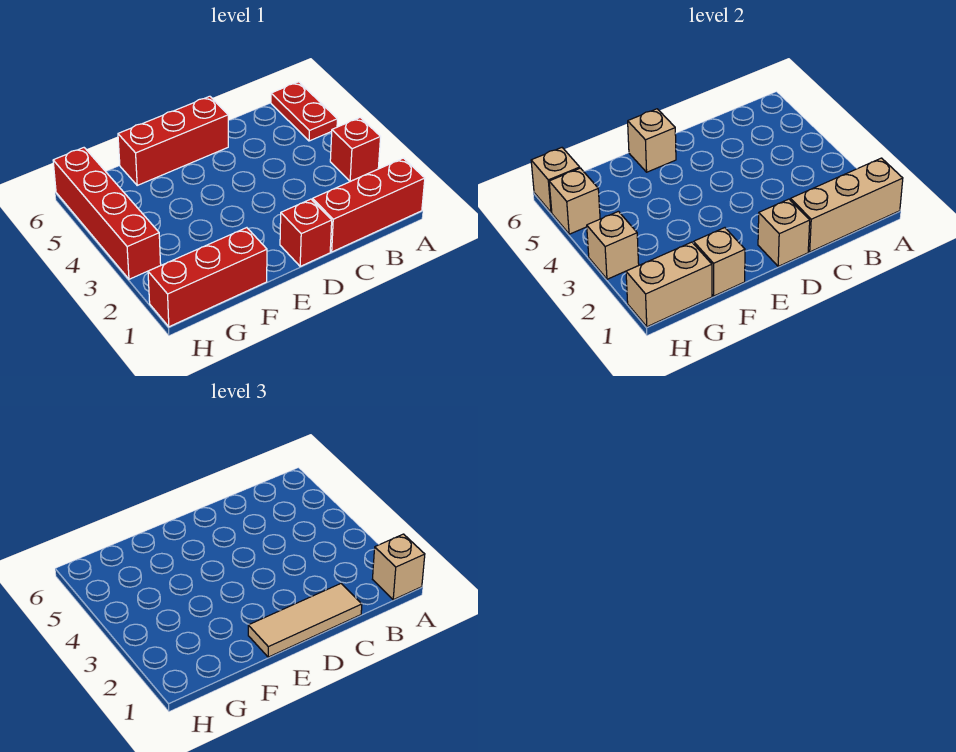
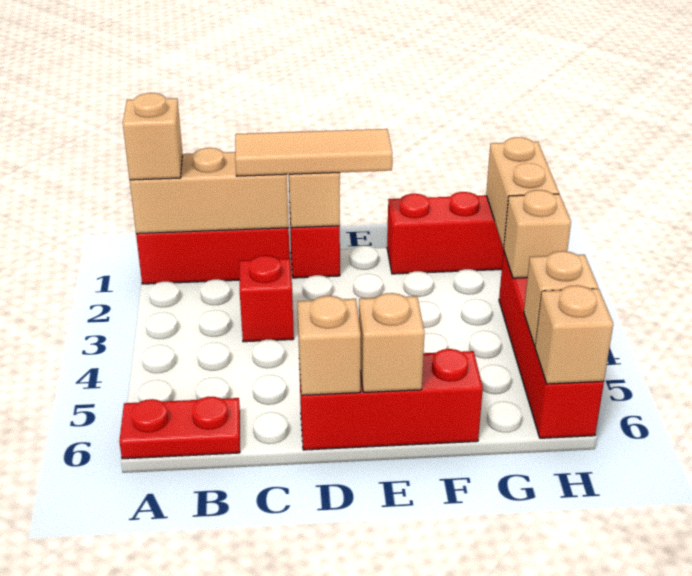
red 1x1 brick [330,118,381,181] -> red 1x1 brick moved to [240,255,294,342]
red 1x2 plate [271,82,337,141] -> red 1x2 plate turned to [119,397,240,459]
tan 1x1 brick [694,228,745,296] -> tan 1x1 brick moved to [297,296,361,395]
tan 1x2 brick [626,242,712,327] -> tan 1x2 brick turned to [486,137,559,248]

